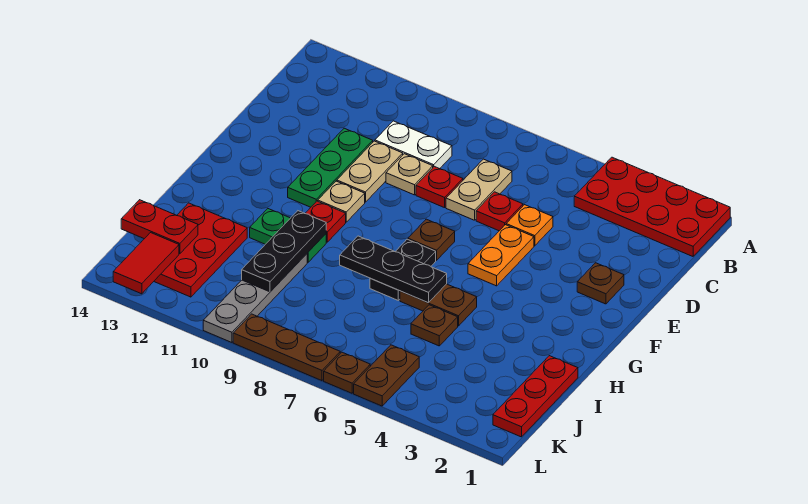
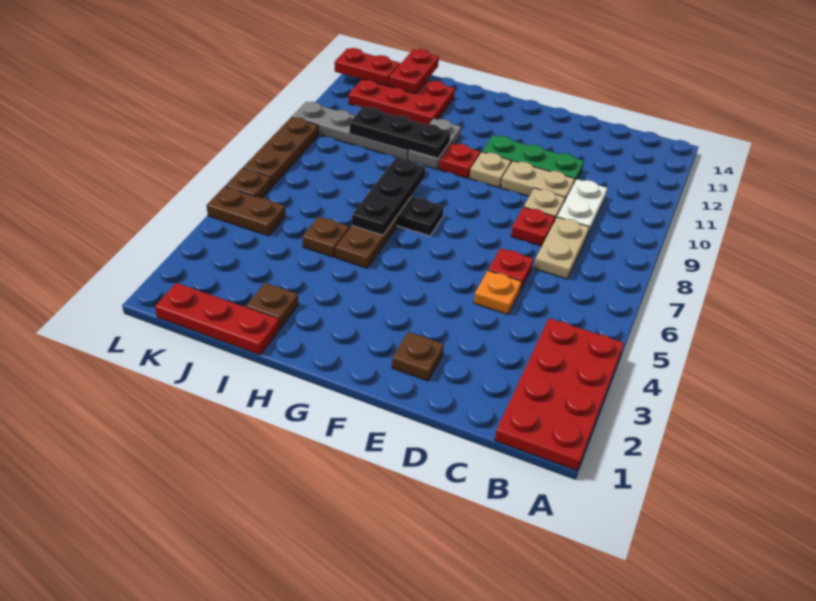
tan 1x2 plate [446,159,512,220] -> tan 1x2 plate turned to [534,217,589,279]
orange 1x2 plate [468,225,534,286] -> none
brown 1x1 plate [408,219,455,260] -> brown 1x1 plate moved to [246,283,298,328]
green 1x2 plate [250,209,326,262] -> grey 1x2 plate [409,119,461,169]
red 1x2 tile [113,233,179,294] -> red 1x2 plate [335,48,400,86]

